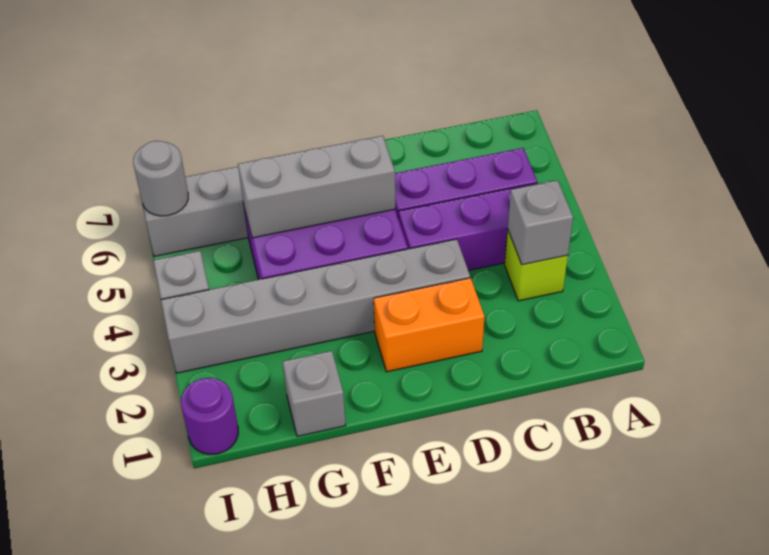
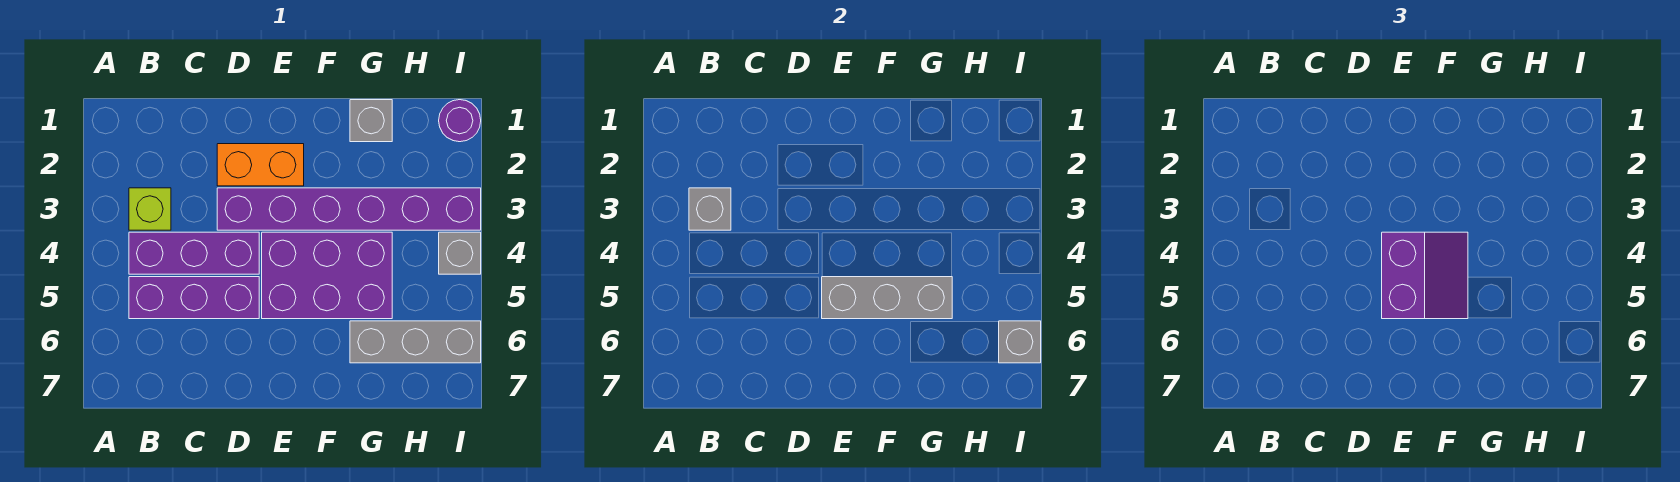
grey 1x6 brick [161,239,470,373] -> purple 1x6 brick [217,188,481,230]
none -> purple 2x2 slope [1382,232,1468,319]
grey 1x1 round brick [133,141,188,216] -> grey 1x1 brick [999,321,1041,363]

